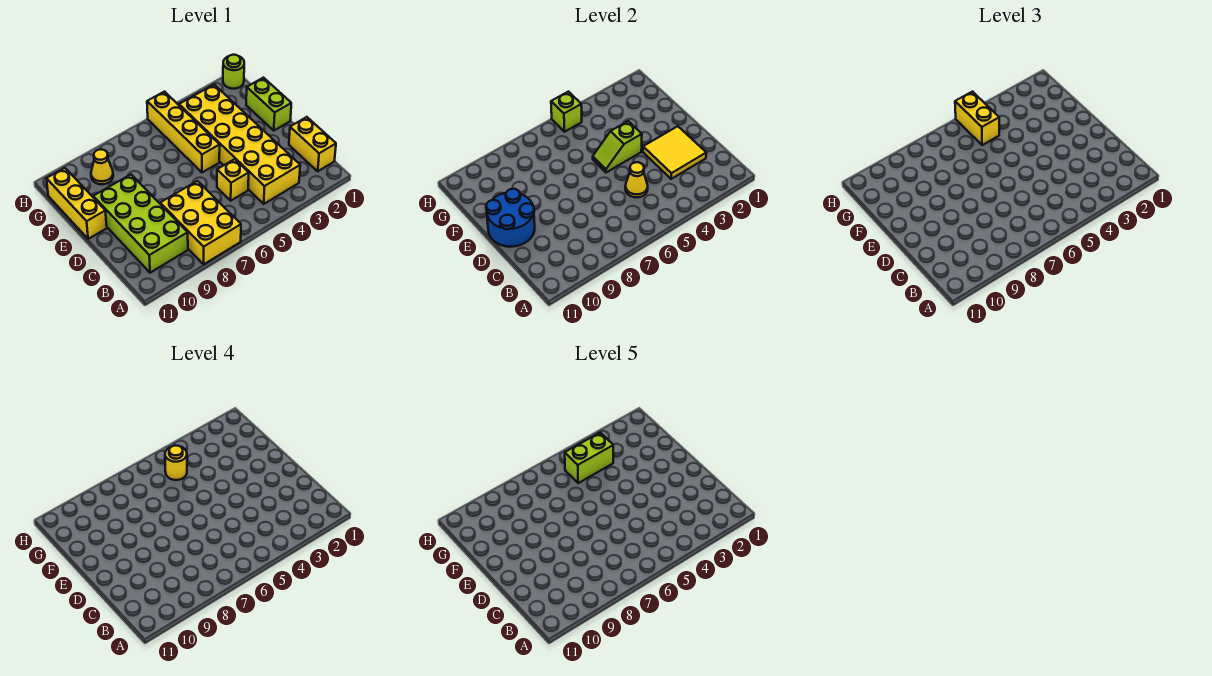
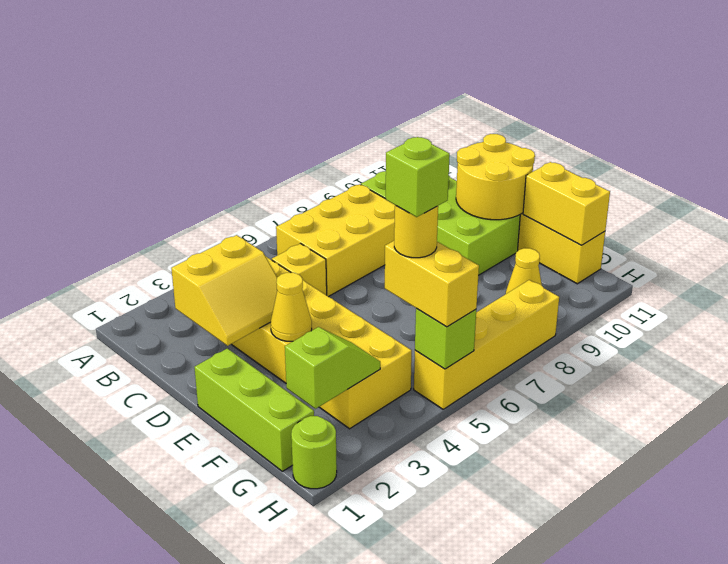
yellow 2x3 brick [160,181,241,264] -> yellow 2x3 brick turned to [276,184,395,297]
yellow 1x2 brick [289,117,336,171] -> yellow 1x2 brick moved to [523,162,610,245]
yellow 2x2 tile [643,126,706,179] -> yellow 2x2 slope [171,235,277,346]
yellow 1x1 cone [625,162,648,197] -> yellow 1x1 cone moved to [271,273,312,341]
blue 2x2 round brick [486,189,535,247] -> yellow 2x2 round brick [456,134,535,220]
lime 1x2 brick [246,78,291,131] -> lime 1x3 brick [194,348,314,471]
lime 1x2 slope [593,121,642,172] -> lime 1x2 slope moved to [285,327,380,409]
yellow 1x4 brick [147,92,220,172] -> yellow 1x4 brick turned to [414,280,559,409]
lime 1x2 brick [565,433,613,483] -> lime 1x1 brick [386,137,450,217]

